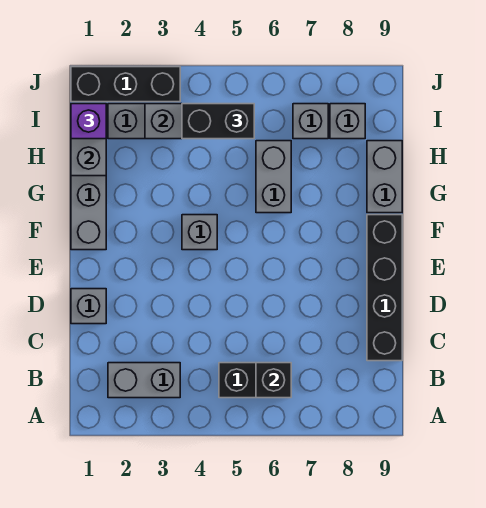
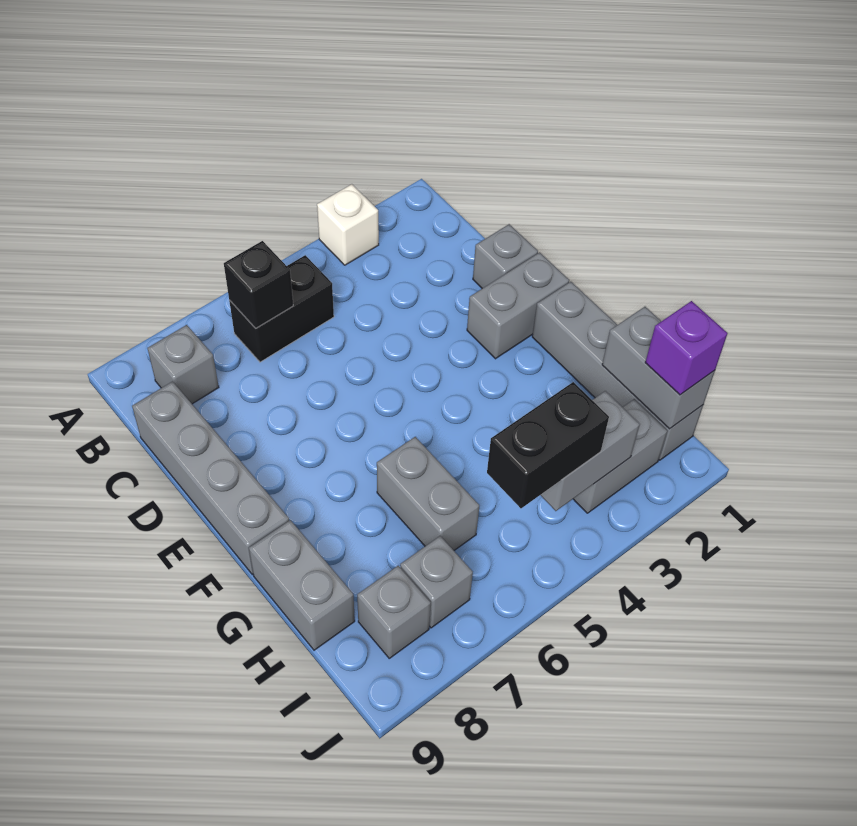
none -> white 1x1 brick [317,184,379,265]
grey 1x2 brick [108,363,180,398] -> grey 1x2 brick moved to [467,252,569,359]
black 1x4 brick [367,215,402,361] -> grey 1x4 brick [132,381,289,574]
grey 1x1 brick [182,215,217,250] -> grey 1x1 brick moved to [148,325,219,404]
black 1x3 brick [71,67,180,102] -> none

